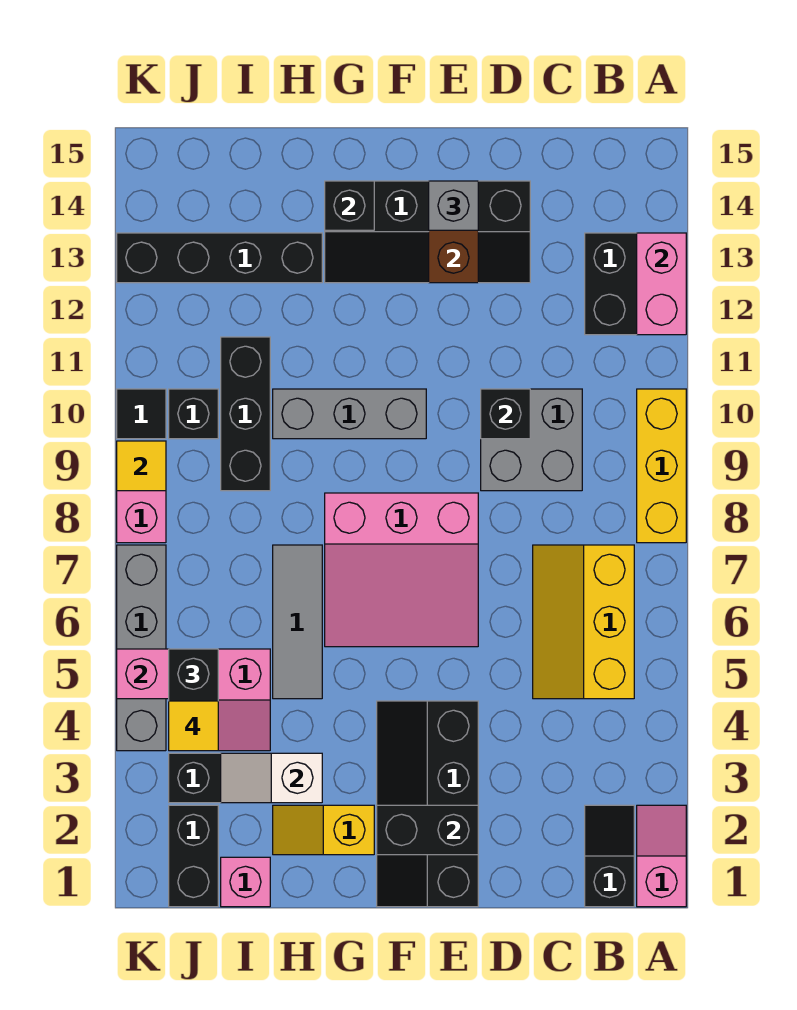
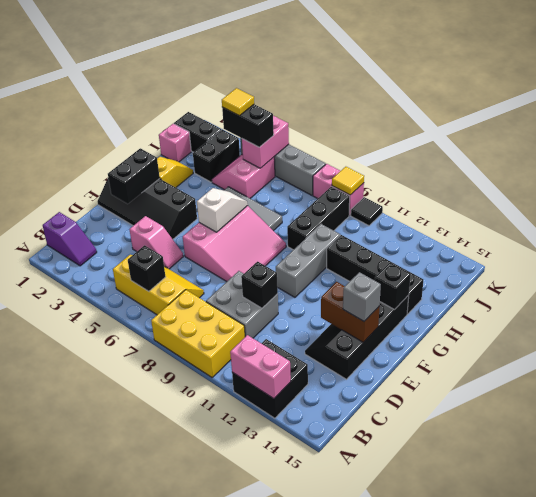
pink 1x2 slope [637,805,686,907] -> pink 1x2 slope moved to [129,216,183,269]
yellow 1x3 brick [637,389,686,543] -> yellow 2x3 brick [151,290,245,377]
black 1x2 slope [585,805,634,907] -> purple 1x2 slope [43,212,97,266]
black 2x4 slope [377,701,478,907] -> black 2x4 slope turned to [98,179,197,239]
pink 3x3 slope [325,493,478,647] -> pink 3x3 slope turned to [183,206,286,282]
white 1x2 slope [221,753,322,803] -> white 1x2 slope moved to [197,188,248,232]
black 1x4 brick [117,233,322,283] -> black 1x4 brick turned to [327,235,423,314]
black 1x3 brick [221,337,270,491] -> black 1x3 brick turned to [287,187,350,250]
black 1x1 brick [169,389,218,439] -> black 1x1 brick moved to [128,245,166,291]

